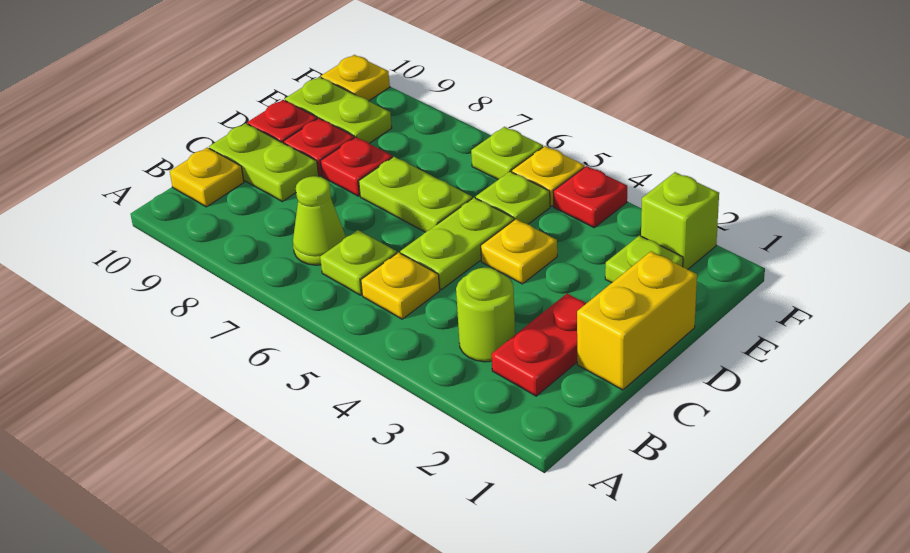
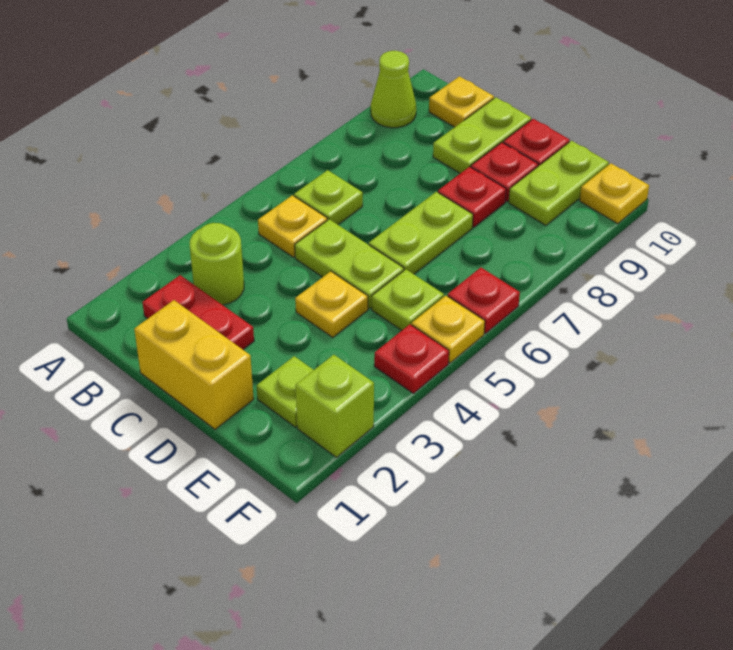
lime 1x1 cone [293,176,346,265] -> lime 1x1 cone moved to [371,51,416,128]
lime 1x1 plate [471,127,543,179] -> red 1x1 plate [448,268,520,333]

